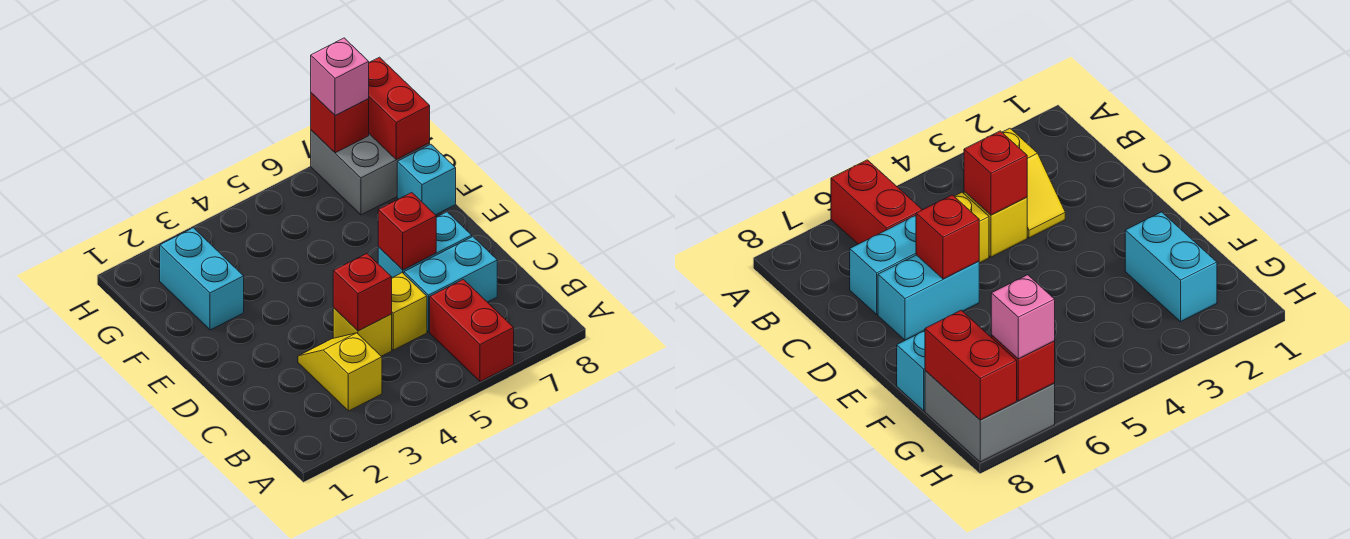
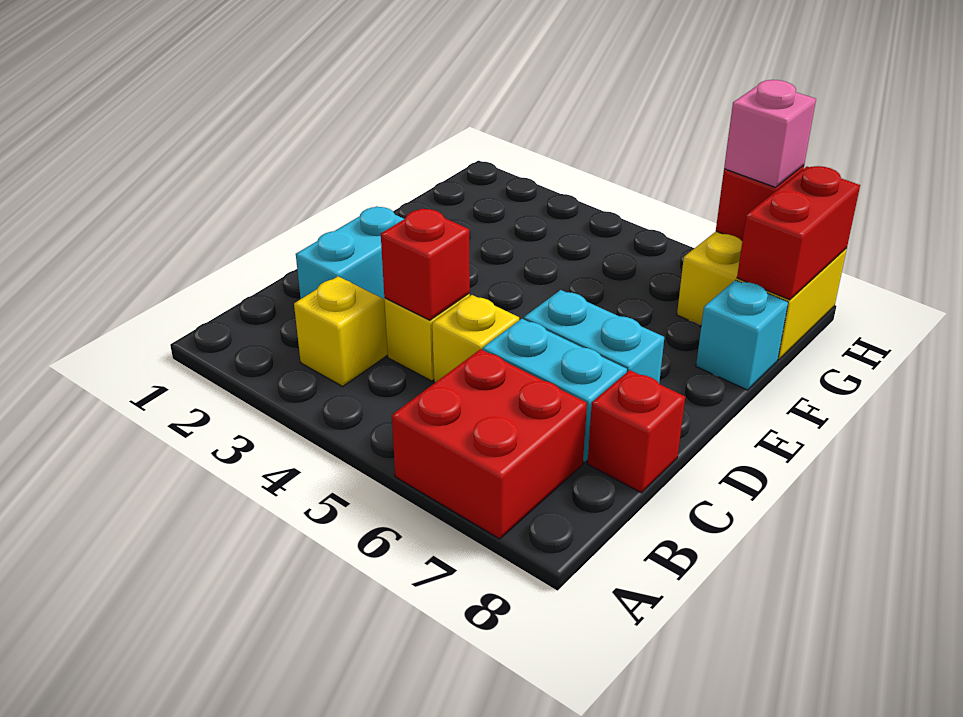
red 1x2 brick [430,279,514,382] -> red 2x2 brick [392,349,587,539]
red 1x1 brick [378,193,436,270] -> red 1x1 brick moved to [588,370,685,493]
cyan 1x2 brick [160,228,244,330] -> cyan 1x2 brick moved to [296,206,404,299]
grey 2x2 brick [311,130,430,215] -> yellow 2x2 brick [677,231,847,360]

